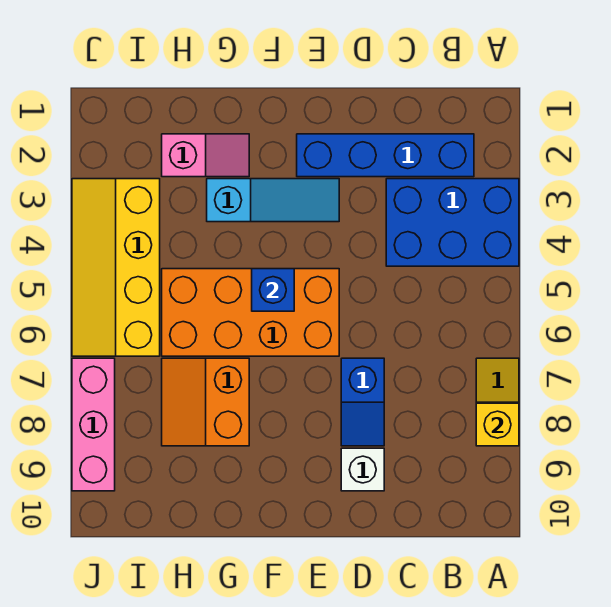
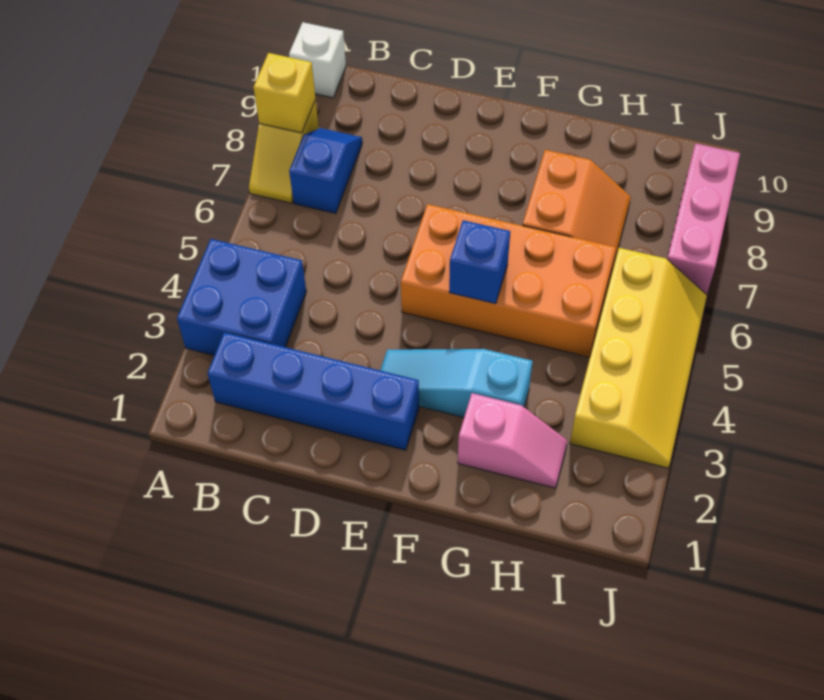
blue 2x3 brick [386,179,519,266] -> blue 2x2 brick [177,239,306,355]
blue 1x2 slope [341,358,384,446] -> blue 1x2 slope moved to [289,128,362,213]
white 1x1 brick [341,448,384,491] -> white 1x1 brick moved to [289,22,346,98]
pink 1x2 slope [162,134,249,177] -> pink 1x2 slope turned to [458,393,568,488]

